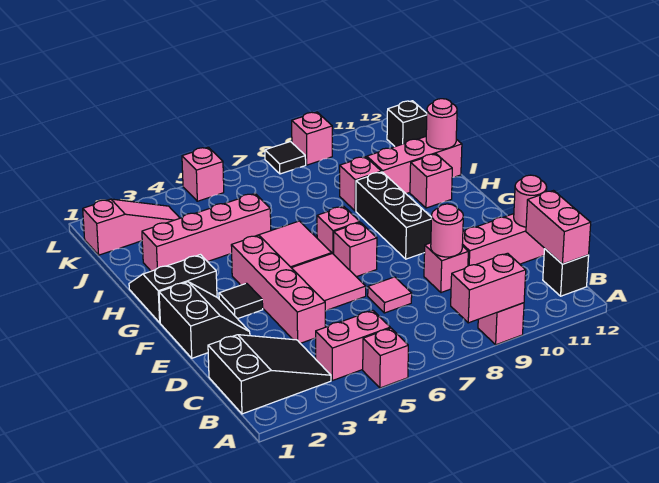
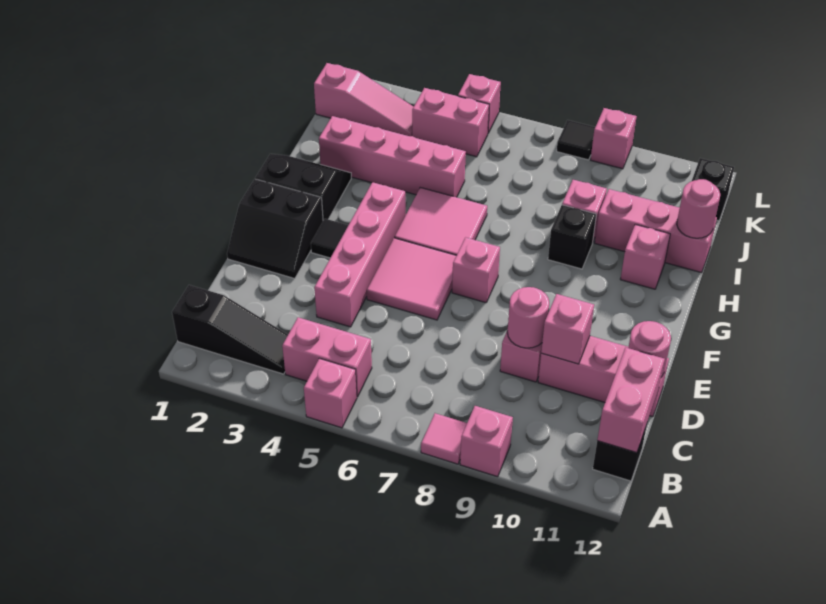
pink 1x2 brick [451,253,526,323] -> pink 1x2 brick moved to [412,88,489,157]
black 2x3 slope [208,335,331,414] -> black 1x3 slope [172,285,288,374]
pink 1x1 tile [368,277,412,313] -> pink 1x1 tile moved to [421,413,467,464]
black 2x2 slope [159,282,250,358] -> black 2x2 slope turned to [227,179,323,279]
black 1x3 brick [356,172,432,259] -> black 1x1 brick [548,205,596,269]
pink 1x1 brick [317,206,360,254] -> pink 1x1 brick moved to [541,294,594,364]

